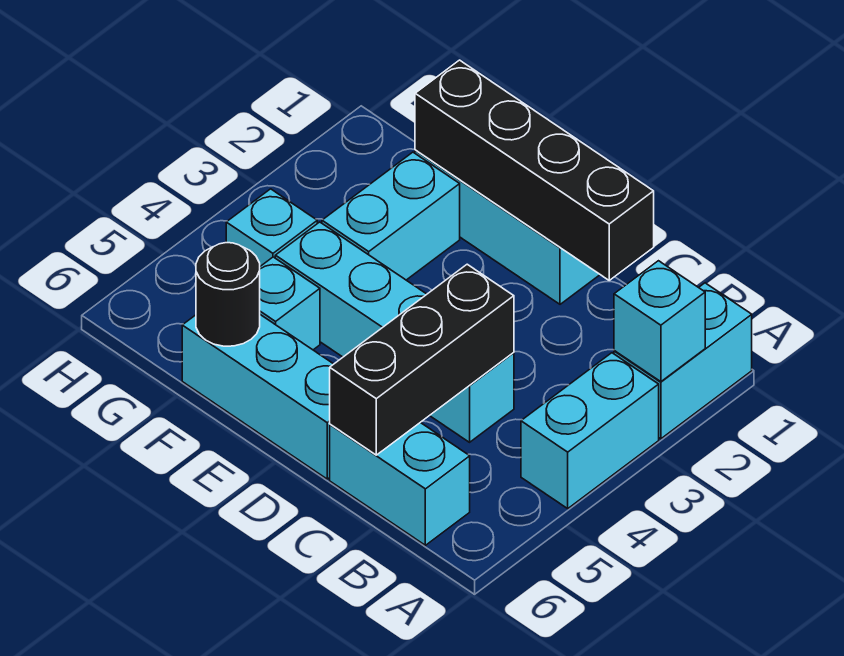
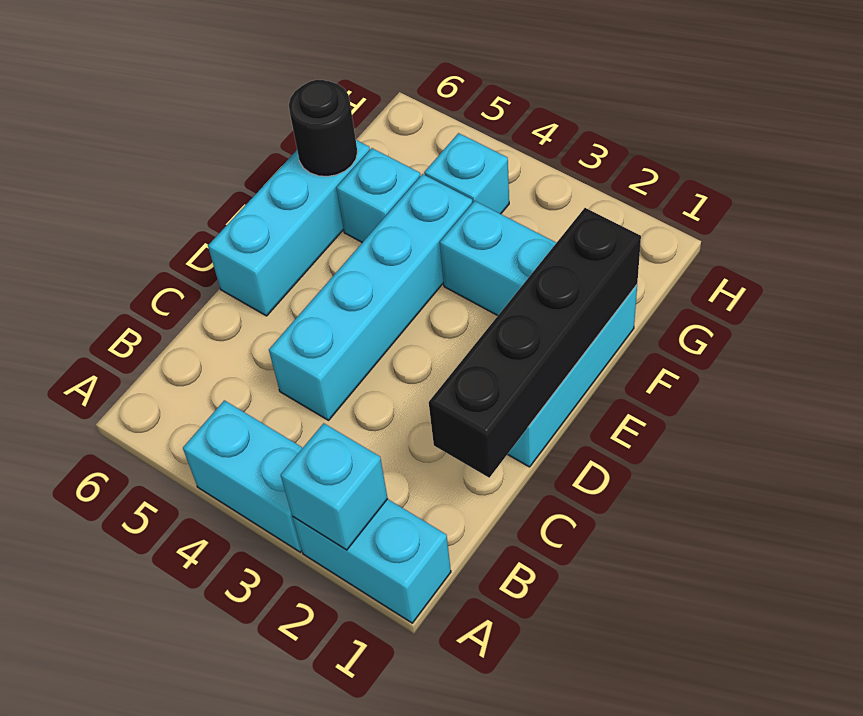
cyan 1x2 brick [330,423,470,545] -> none
black 1x3 brick [330,264,514,455] -> none

